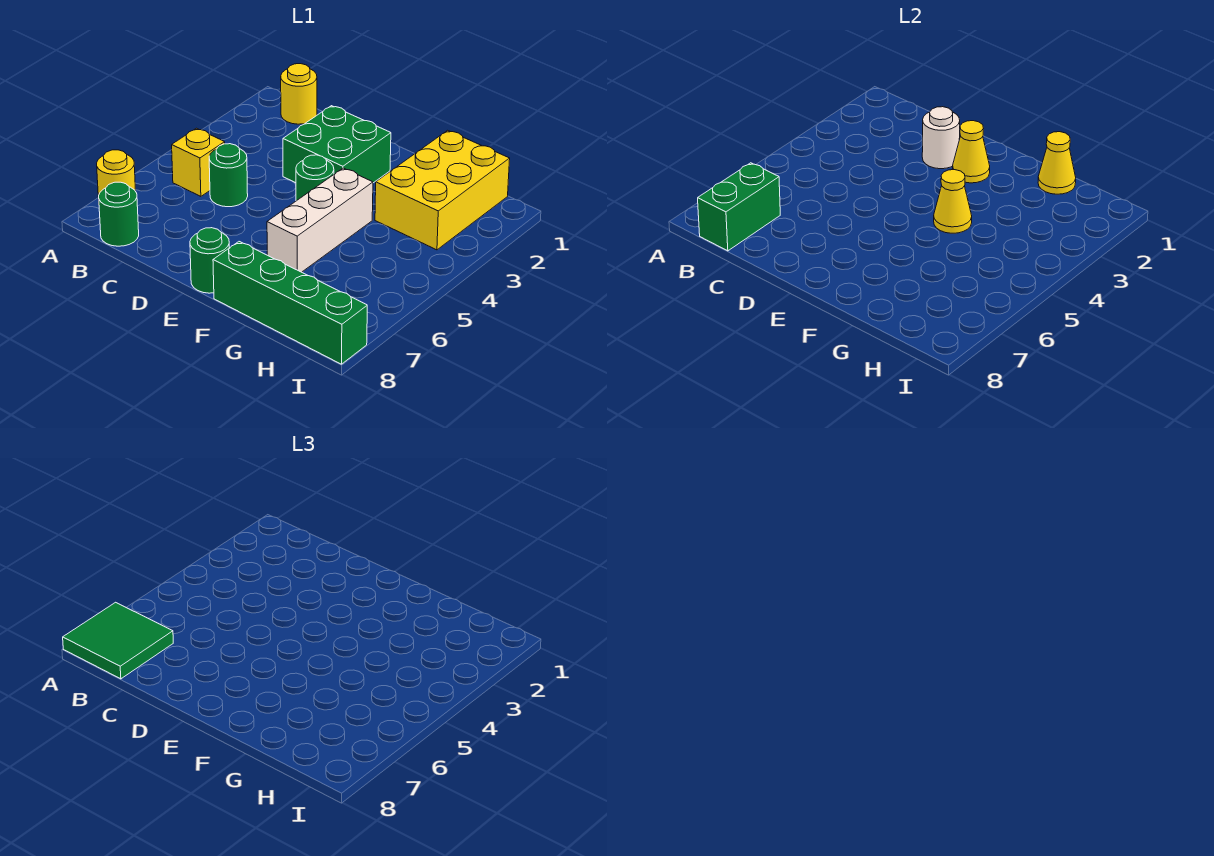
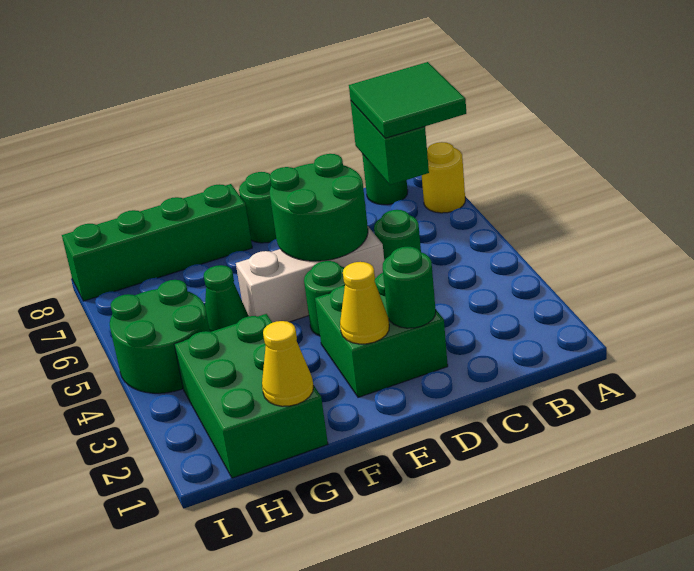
yellow 1x1 round brick [281,64,317,124] -> none
yellow 1x1 brick [172,128,225,196] -> none
white 1x1 round brick [922,107,960,169] -> green 1x1 round brick [382,247,436,328]
none -> green 2x2 round brick [270,154,368,261]
white 1x3 brick [267,168,373,272] -> white 1x3 brick turned to [236,227,384,323]
yellow 1x1 cone [934,170,972,233] -> none
yellow 2x3 brick [375,130,510,250] -> green 2x3 brick [174,314,328,478]
none -> green 1x1 cone [204,265,248,332]
none -> green 2x2 round brick [110,280,210,393]

